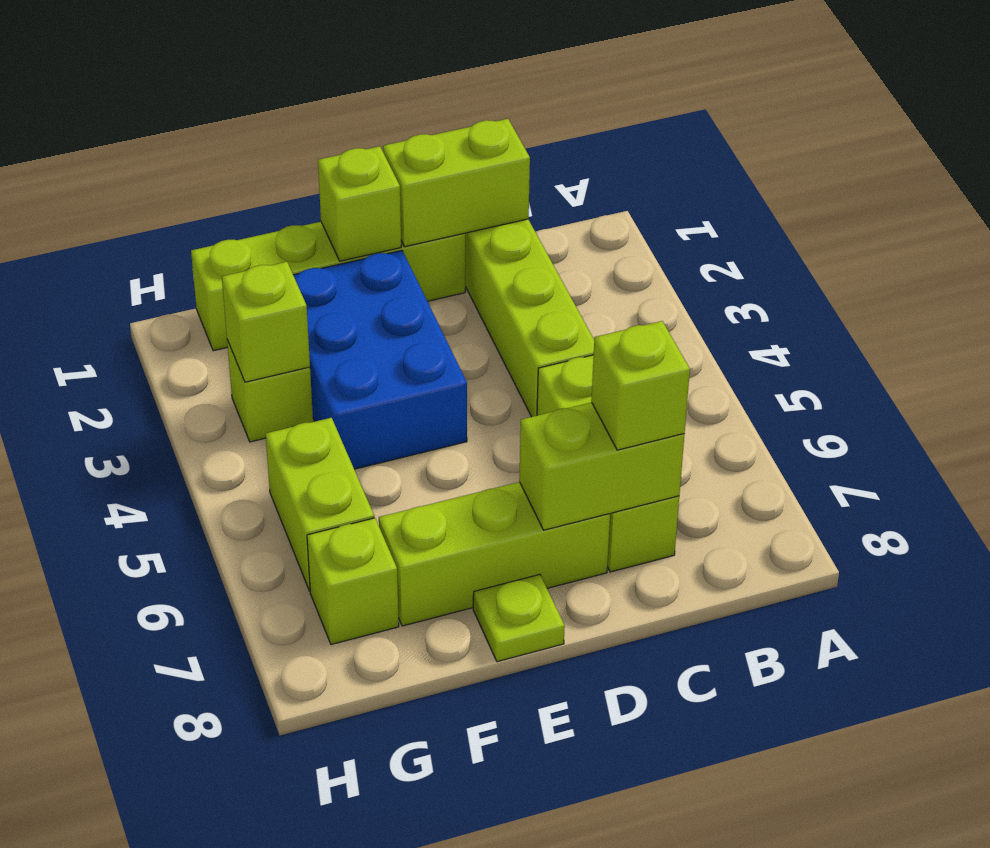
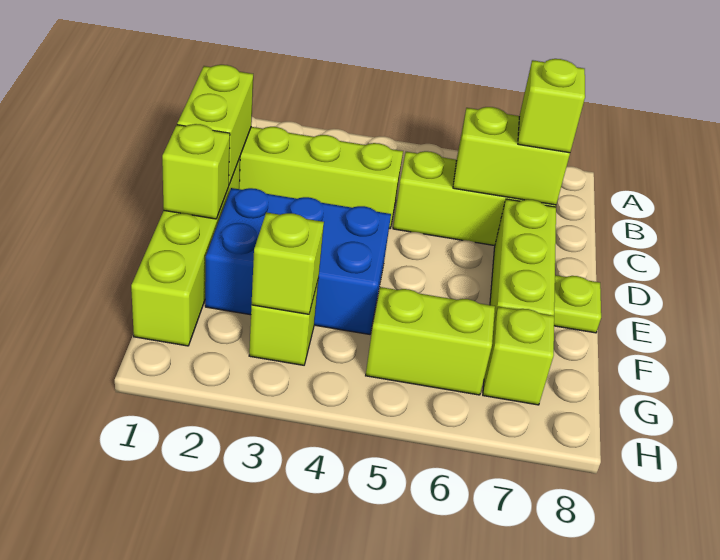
lime 1x2 brick [519,402,684,530] -> lime 1x2 brick turned to [453,107,570,205]

